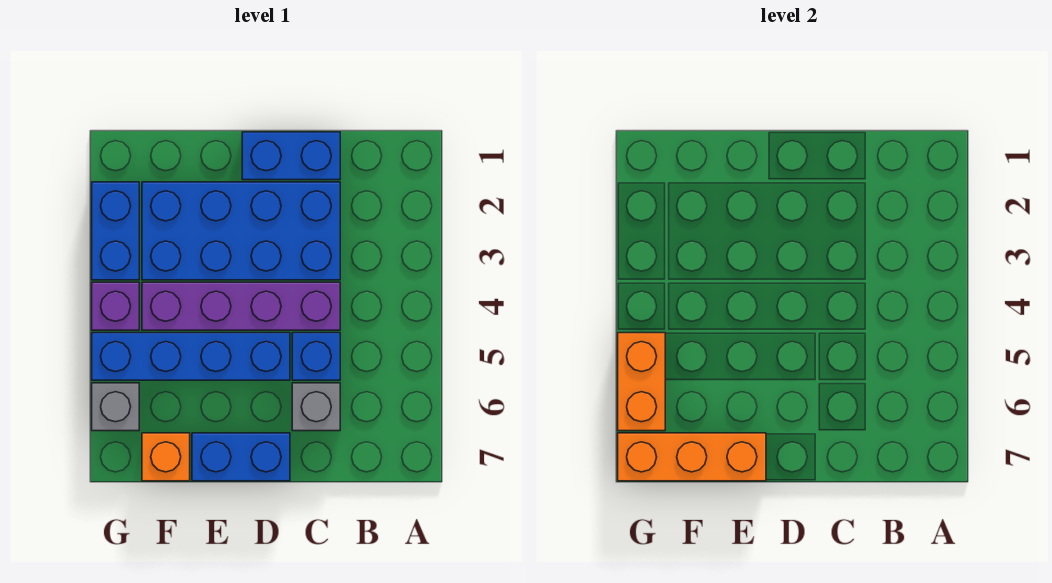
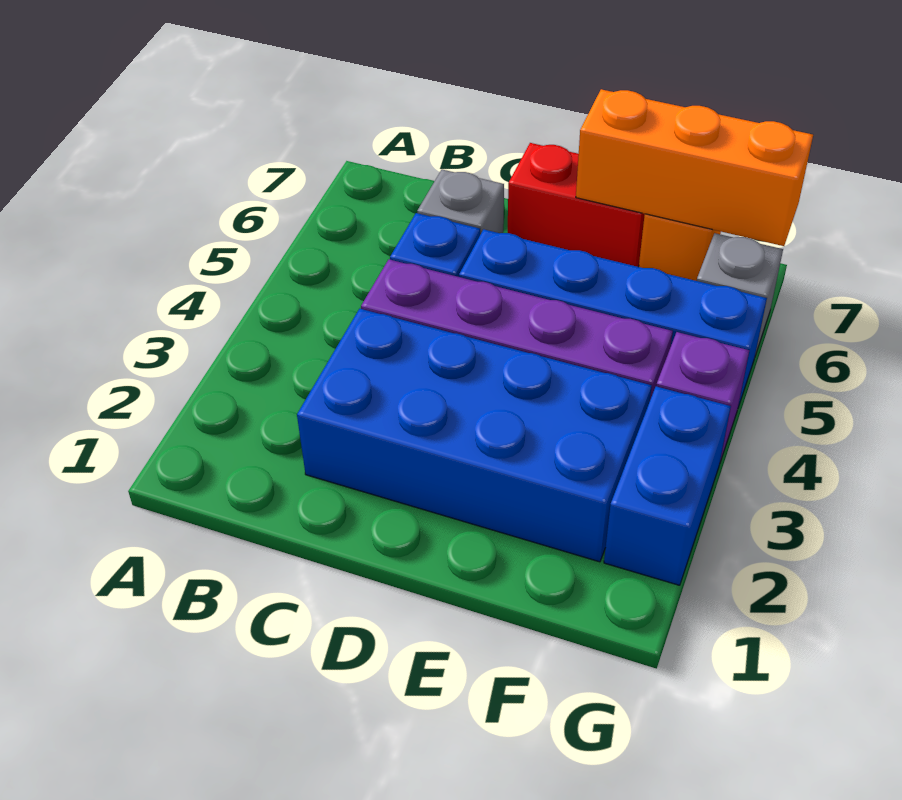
blue 1x2 brick [242,132,340,180] -> none
blue 1x2 brick [192,433,290,481] -> red 1x2 brick [508,143,645,267]
orange 1x2 brick [618,333,665,431] -> none

